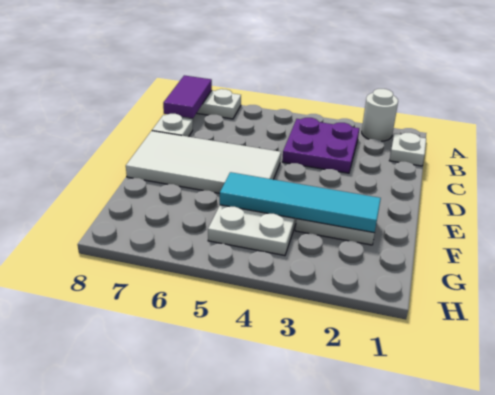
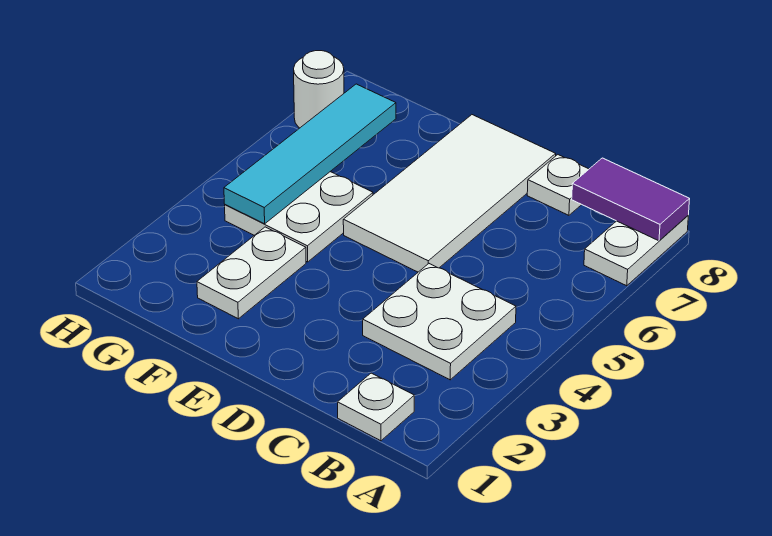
white 1x1 round brick [362,89,398,141] -> white 1x1 round brick moved to [294,51,344,128]
purple 2x2 plate [282,118,359,173] -> white 2x2 plate [363,264,516,380]
cyan 1x4 tile [220,172,381,233] -> cyan 1x4 tile moved to [224,84,396,224]

